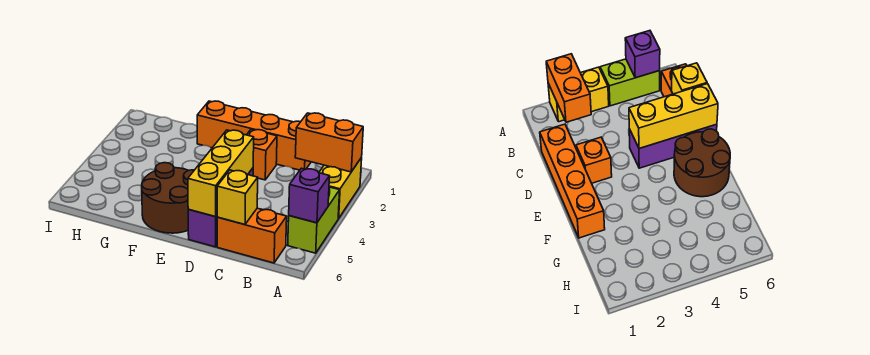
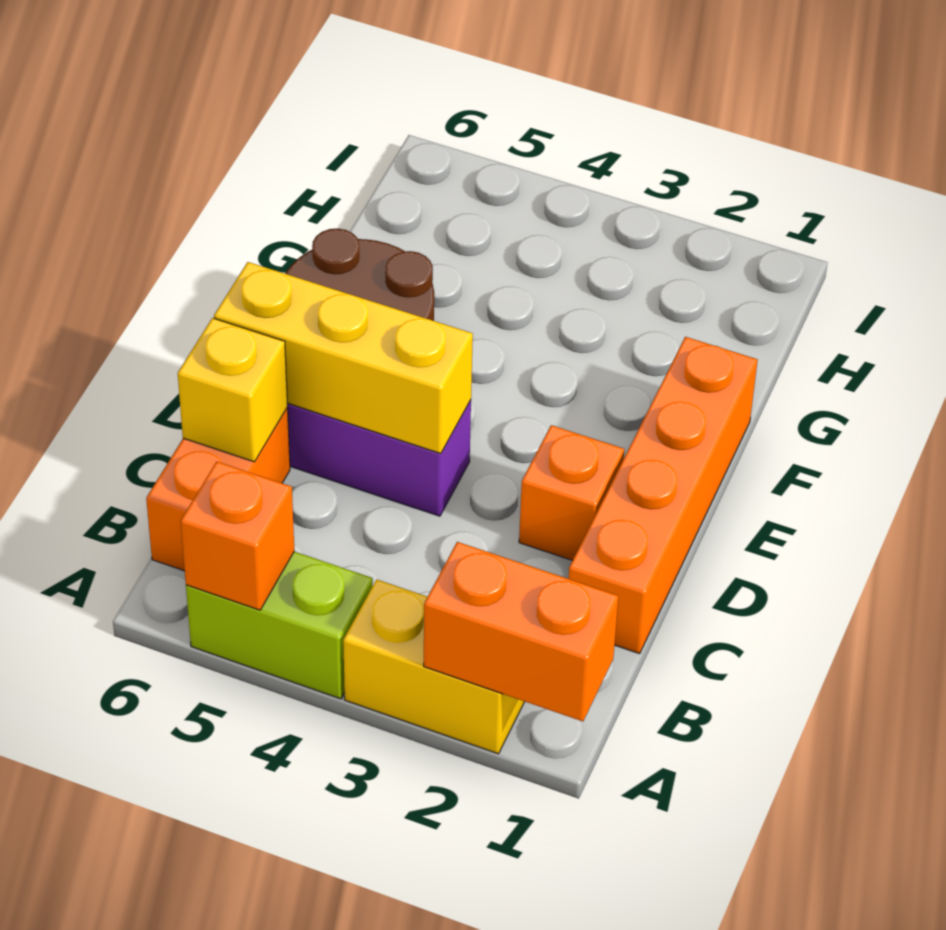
orange 1x2 brick [295,113,363,172] -> orange 1x2 brick turned to [424,542,618,721]
purple 1x1 brick [289,168,329,223] -> orange 1x1 brick [181,461,294,610]

